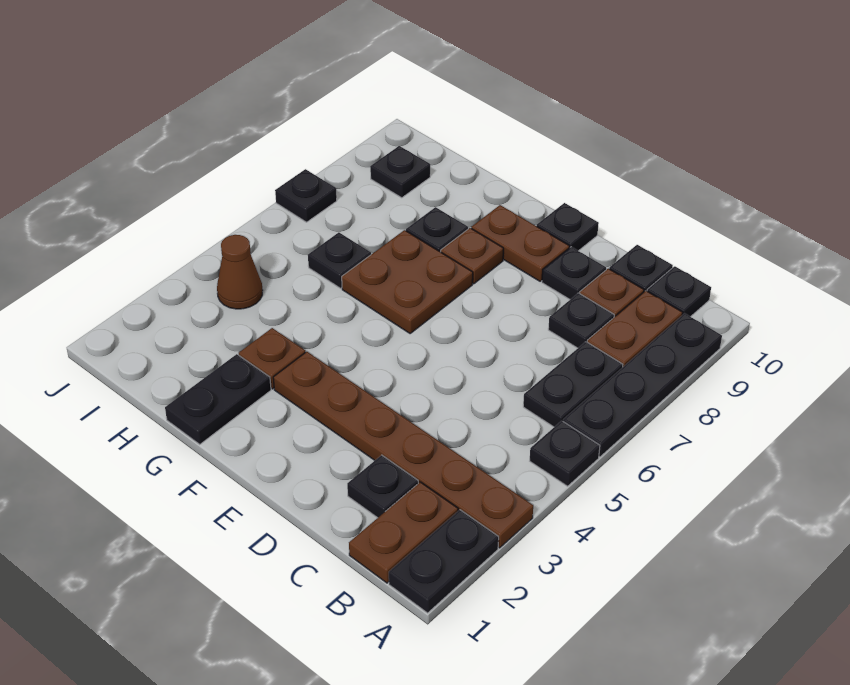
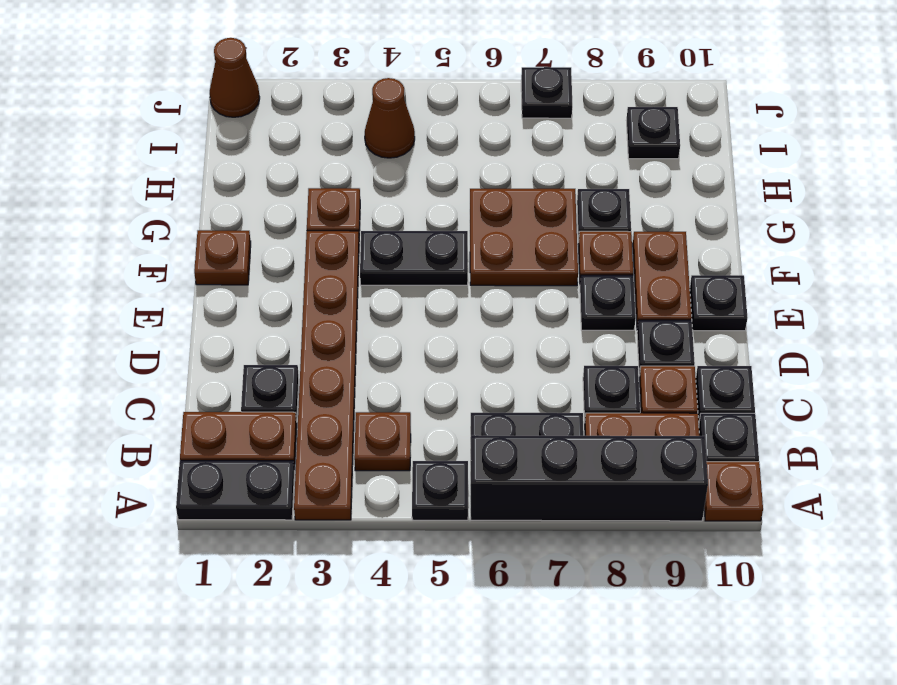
black 1x4 plate [563,313,722,457] -> black 1x4 brick [471,435,708,521]
none -> brown 1x1 plate [704,462,763,521]
none -> brown 1x1 plate [354,412,411,471]
none -> brown 1x1 plate [194,230,251,285]
black 1x2 plate [165,354,271,444] -> black 1x2 plate moved to [360,231,468,285]
black 1x1 plate [308,232,371,288] -> black 1x1 plate moved to [580,275,636,330]
none -> brown 1x1 cone [210,38,260,117]

